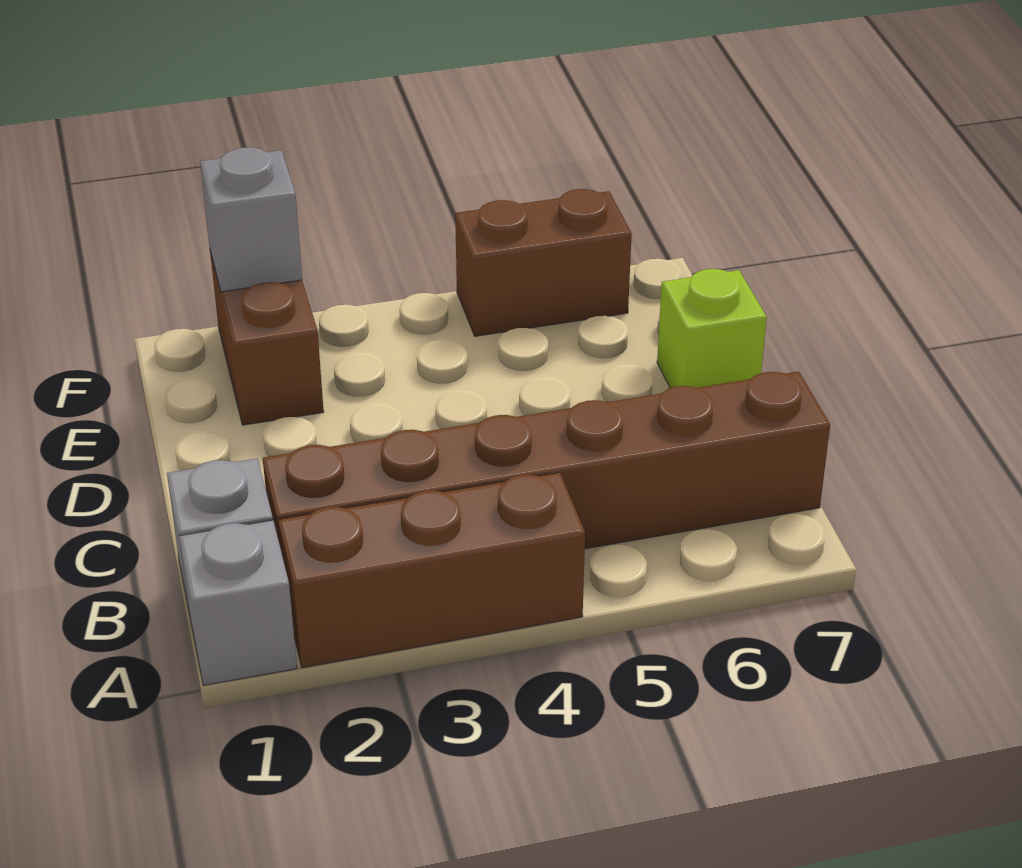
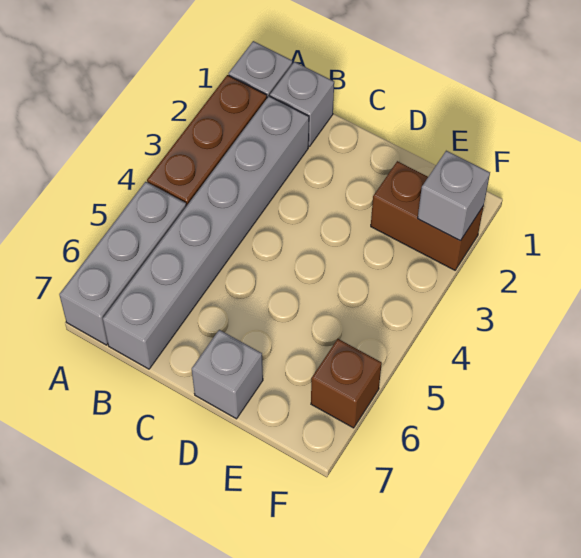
none -> grey 1x3 brick [59,182,186,345]
brown 1x6 brick [263,372,830,549] -> grey 1x6 brick [103,96,309,369]
lime 1x1 brick [657,269,767,388] -> grey 1x1 brick [192,330,263,419]
brown 1x2 brick [455,189,632,336] -> brown 1x1 brick [311,339,382,428]

